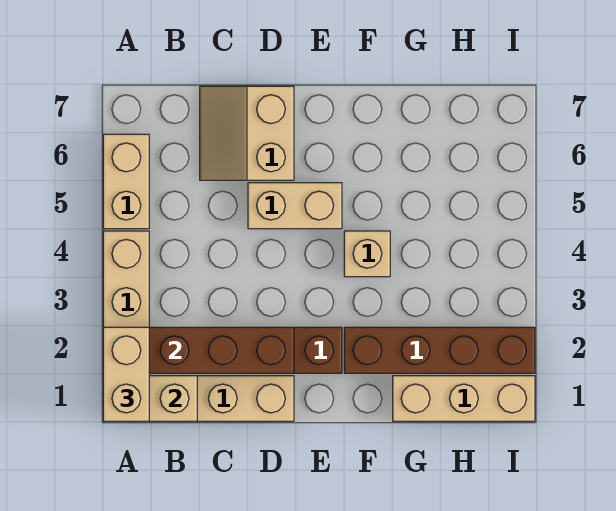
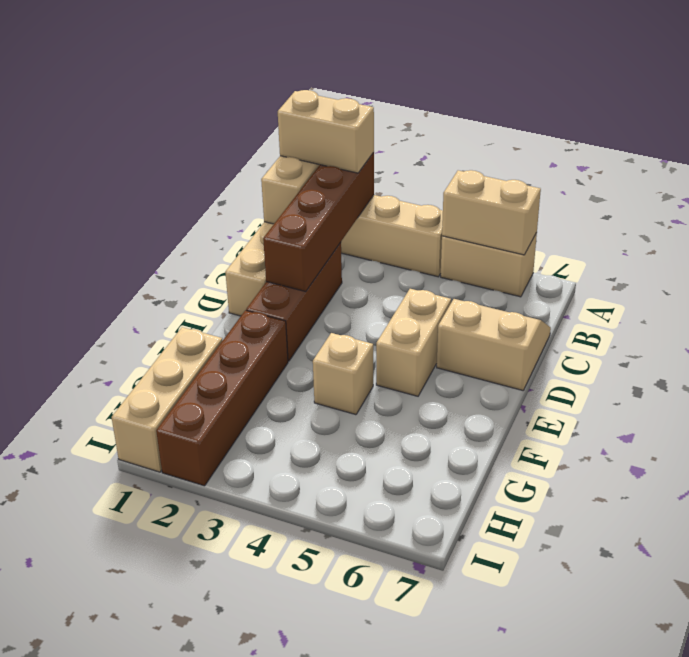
none -> tan 1x2 brick [442,170,541,255]

